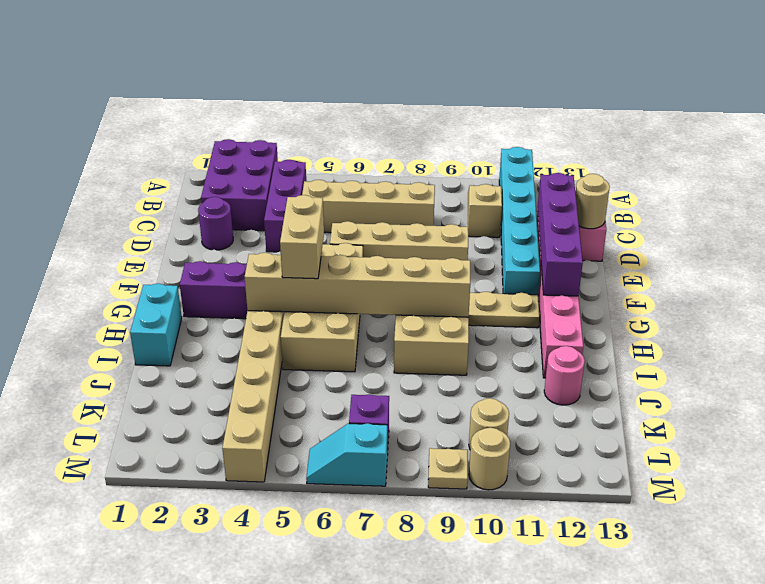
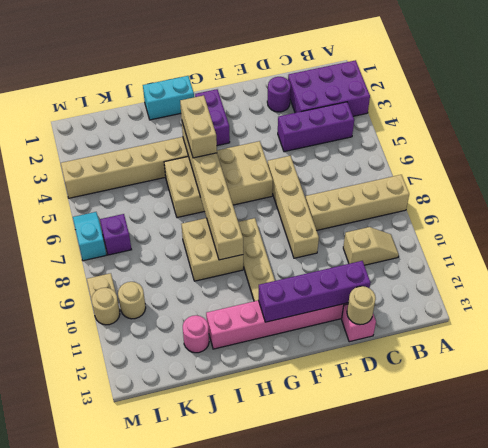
cyan 1x6 brick [499,147,540,295] -> none
tan 1x4 brick [302,180,435,233] -> tan 1x4 brick turned to [306,175,409,230]
tan 1x2 brick [280,195,324,279] -> tan 1x2 brick turned to [180,95,217,158]

